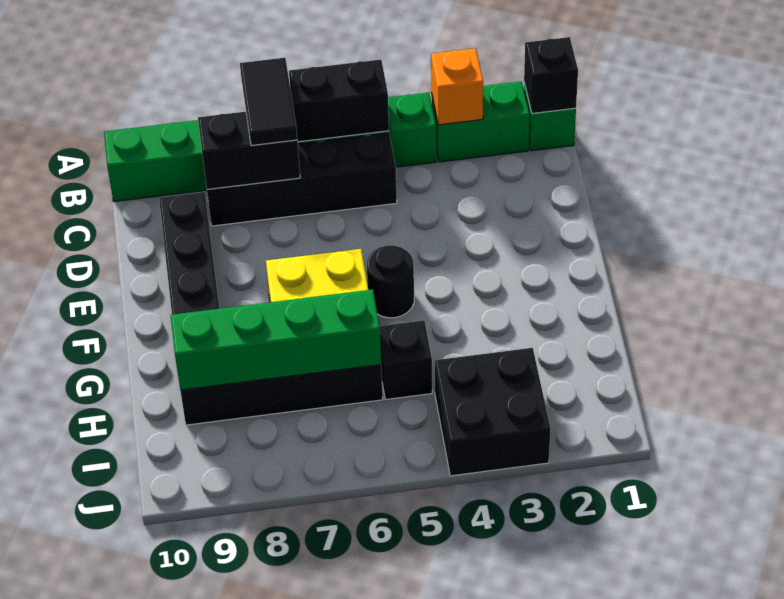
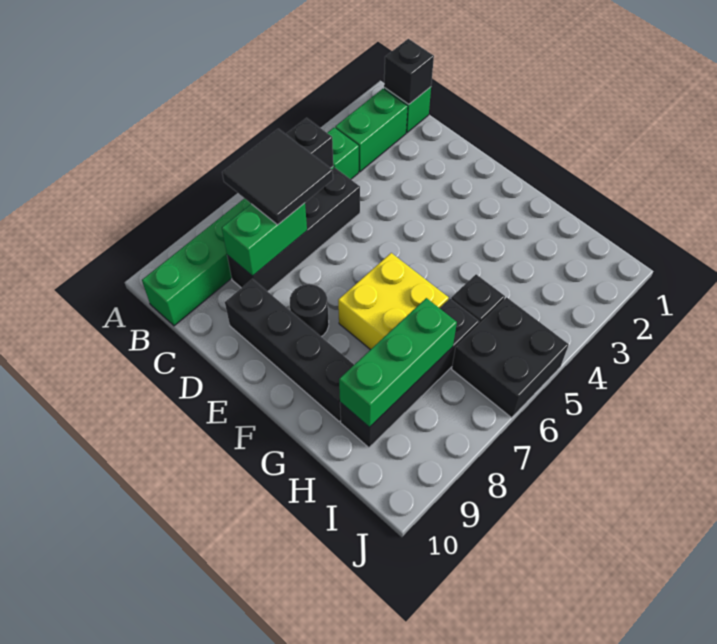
orange 1x1 brick [431,48,483,125] -> none
black 1x2 tile [240,58,297,146] -> black 2x2 tile [222,129,333,225]
black 1x2 brick [198,112,300,189] -> green 1x2 brick [222,203,307,276]
black 1x1 round brick [367,245,414,318] -> black 1x1 round brick moved to [290,284,329,337]
green 1x4 brick [171,289,381,390] -> green 1x3 brick [339,298,457,427]
black 2x2 brick [435,348,551,476] -> black 2x2 brick moved to [452,297,569,418]

